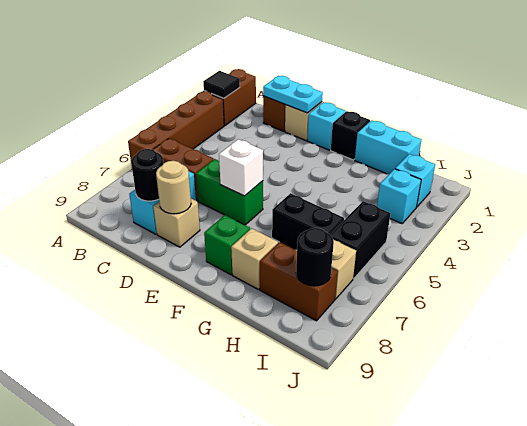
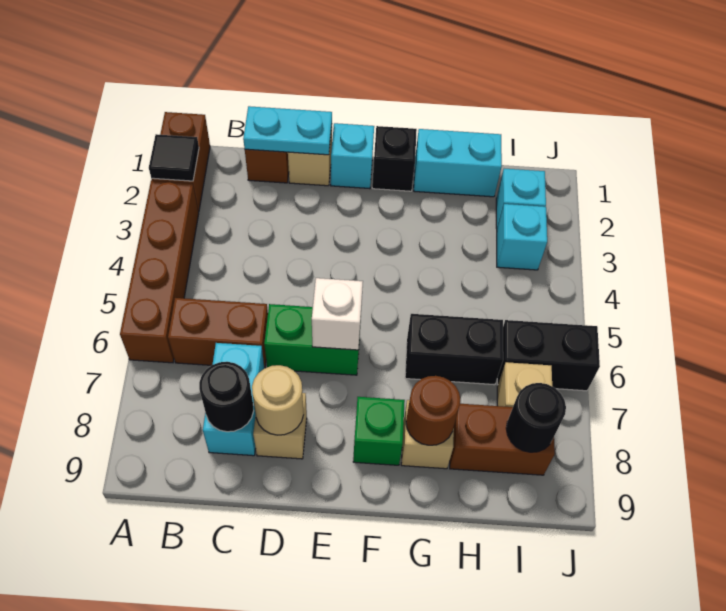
none -> brown 1x1 round brick [406,376,460,445]
black 1x2 brick [330,201,391,279] -> black 1x2 brick turned to [497,320,600,391]

